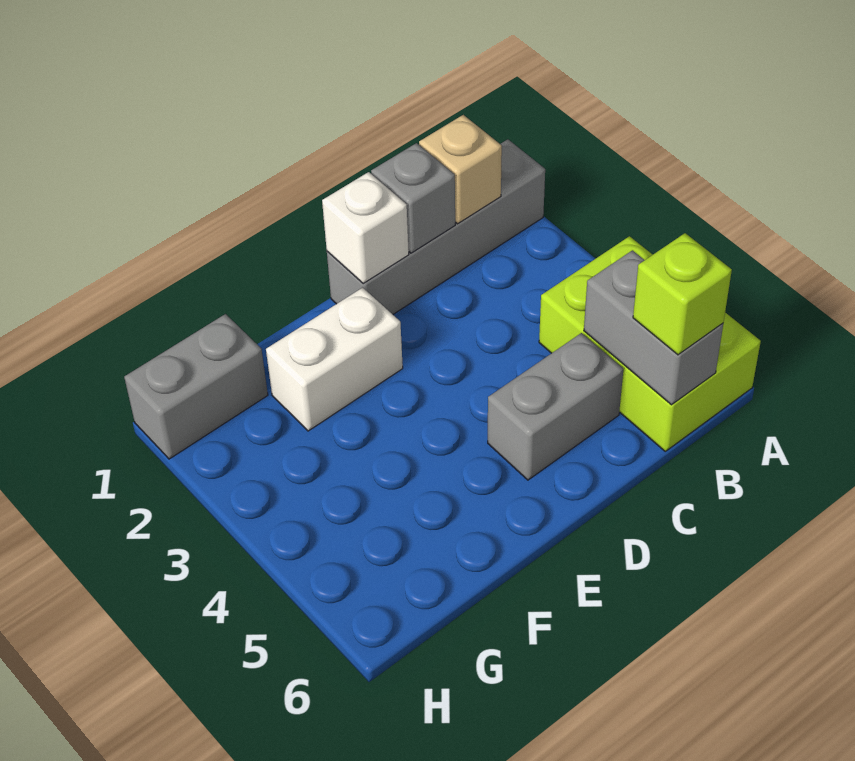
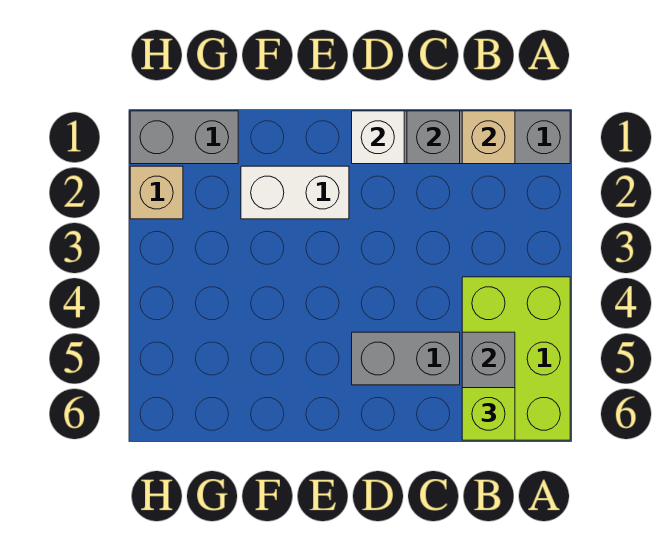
none -> tan 1x1 brick [130,166,183,219]

